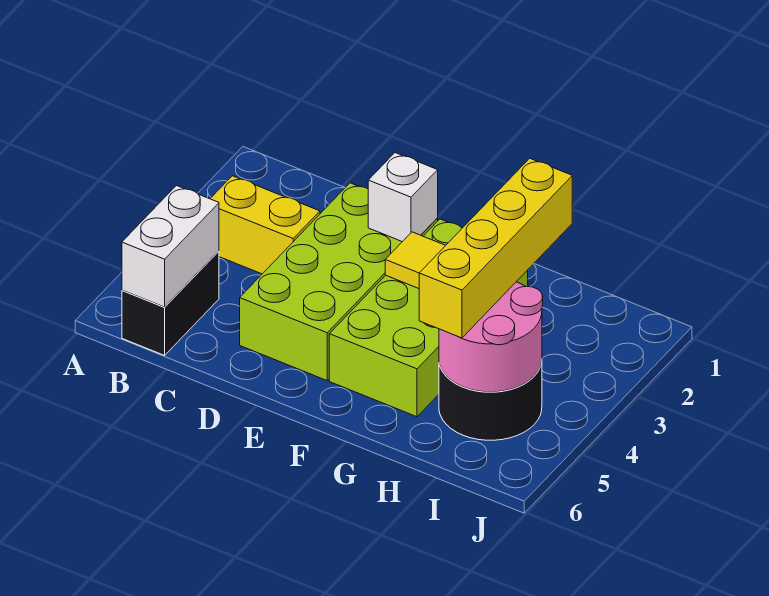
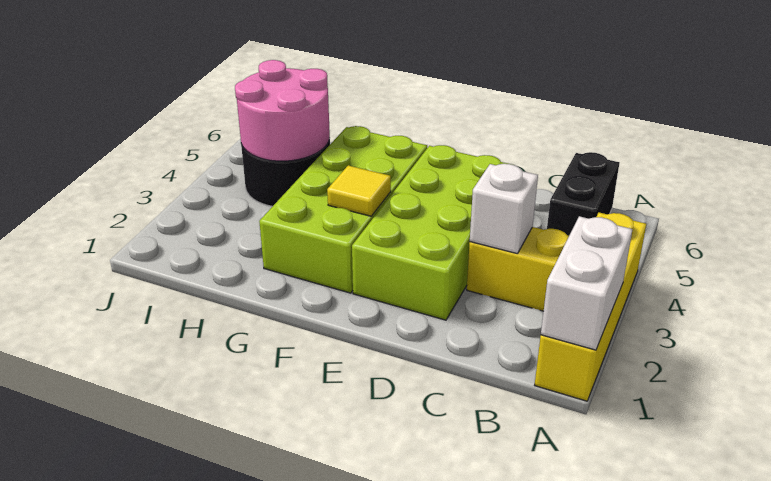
white 1x2 brick [122,186,219,307] -> white 1x2 brick moved to [541,216,633,350]
white 1x1 brick [368,153,438,242] -> white 1x1 brick moved to [470,164,538,254]
yellow 1x4 brick [419,158,572,338] -> yellow 1x4 brick moved to [535,213,646,401]

